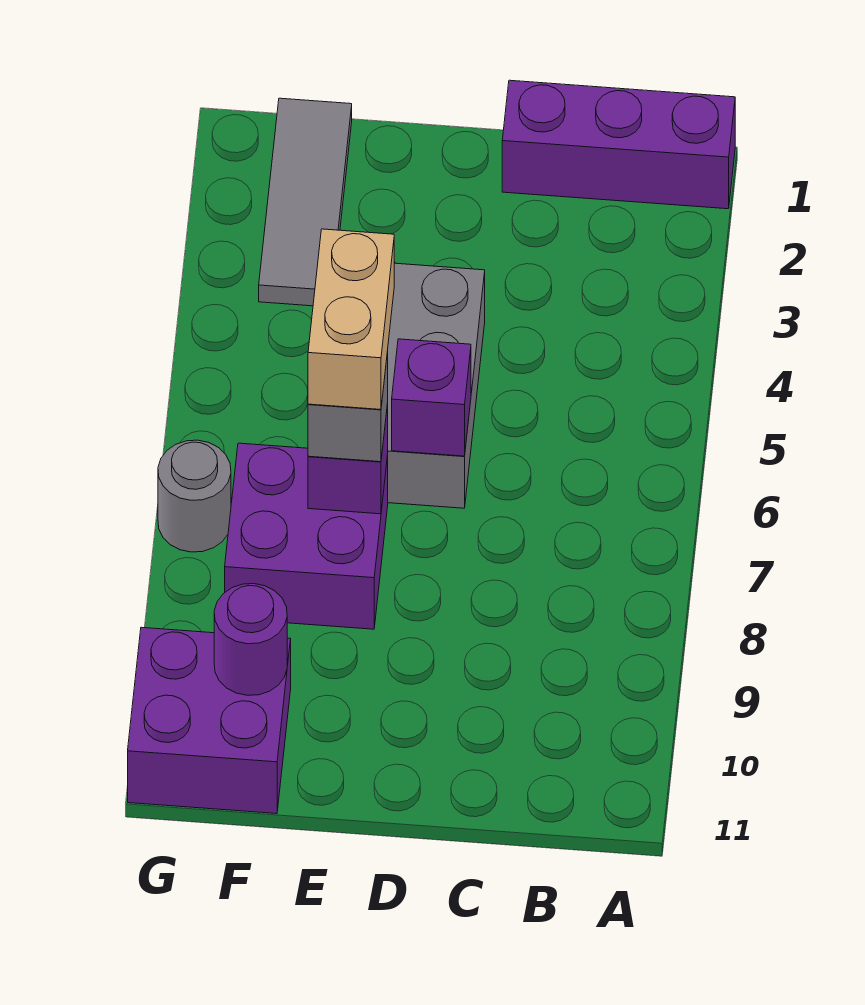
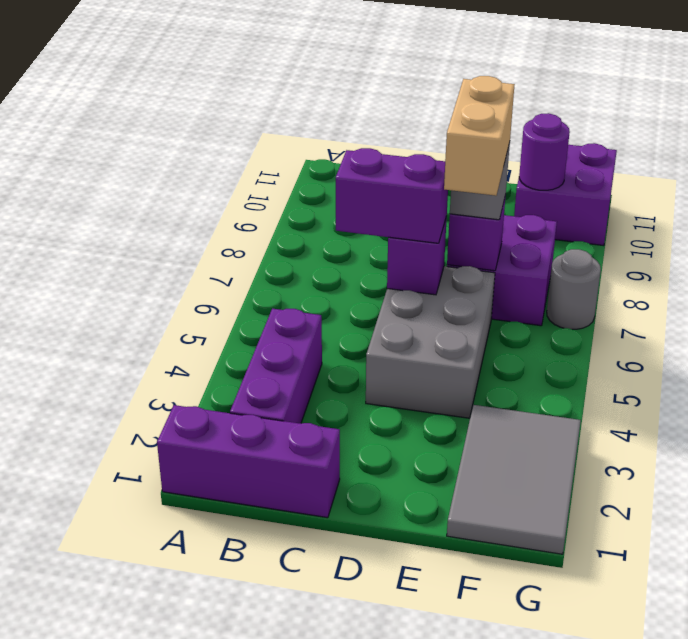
none -> purple 1x3 brick [230,309,322,423]
none -> purple 1x2 brick [336,148,448,243]
grey 1x3 tile [259,98,352,306] -> grey 2x3 tile [447,405,581,554]

